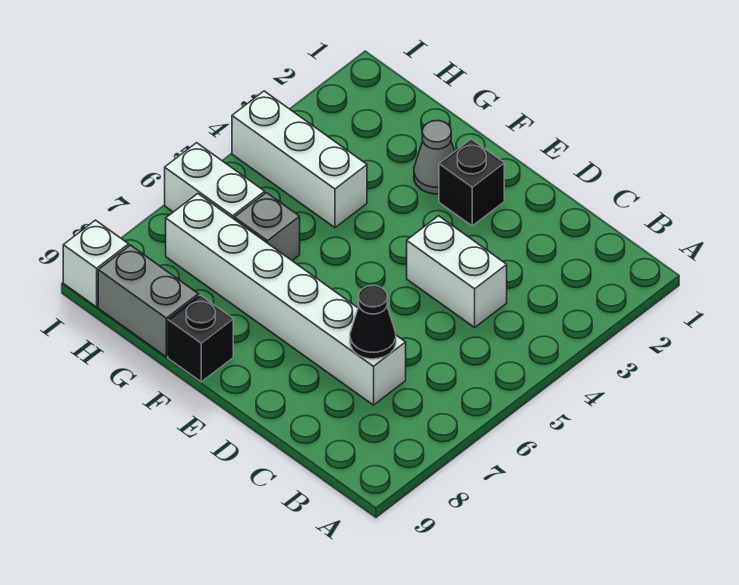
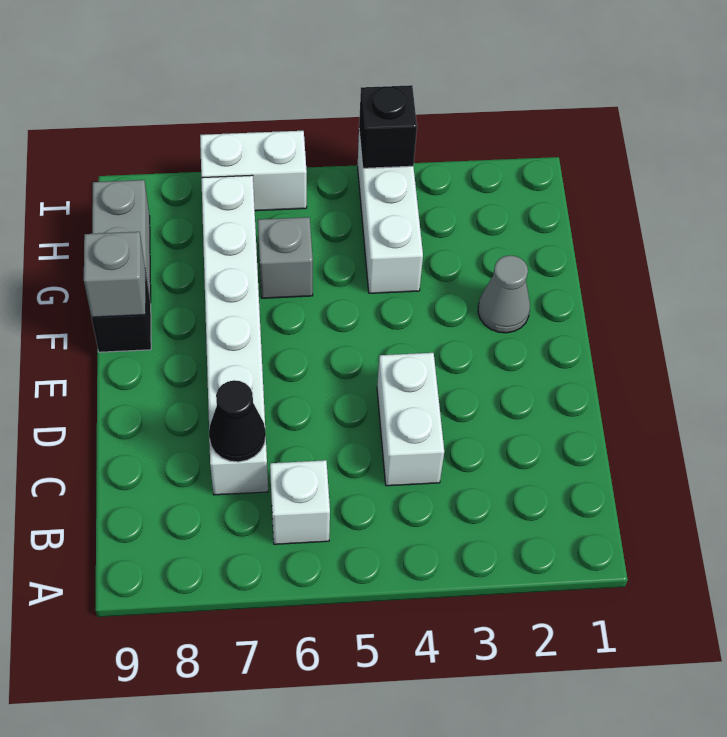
black 1x1 brick [439,139,504,226] -> black 1x1 brick moved to [359,85,417,168]
none -> grey 1x1 brick [84,232,146,317]
white 1x2 brick [165,143,265,219] -> white 1x2 brick turned to [200,131,307,211]
white 1x1 brick [63,220,129,307] -> white 1x1 brick moved to [270,460,330,544]

